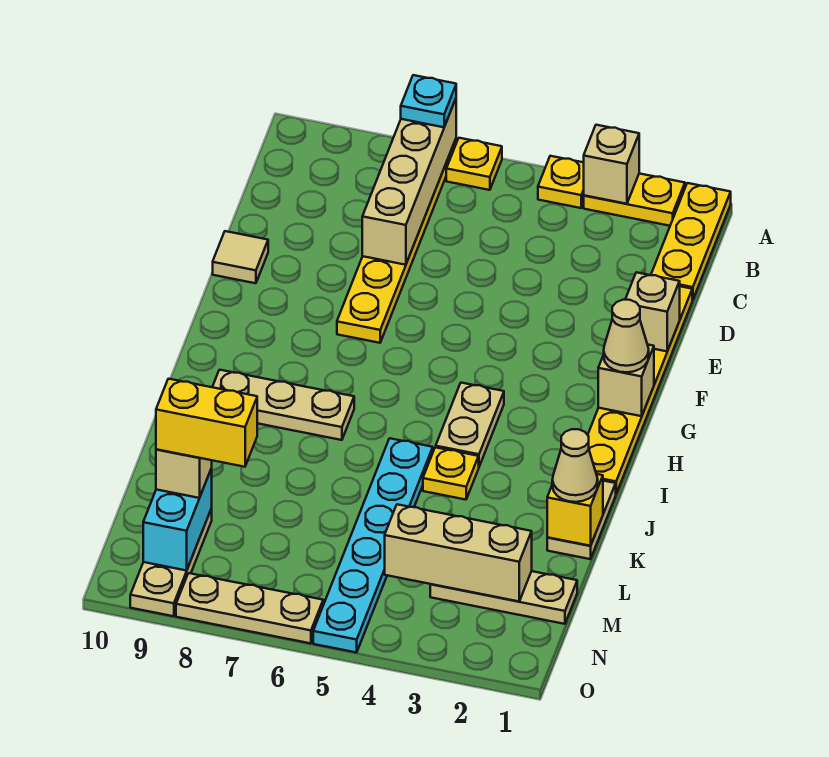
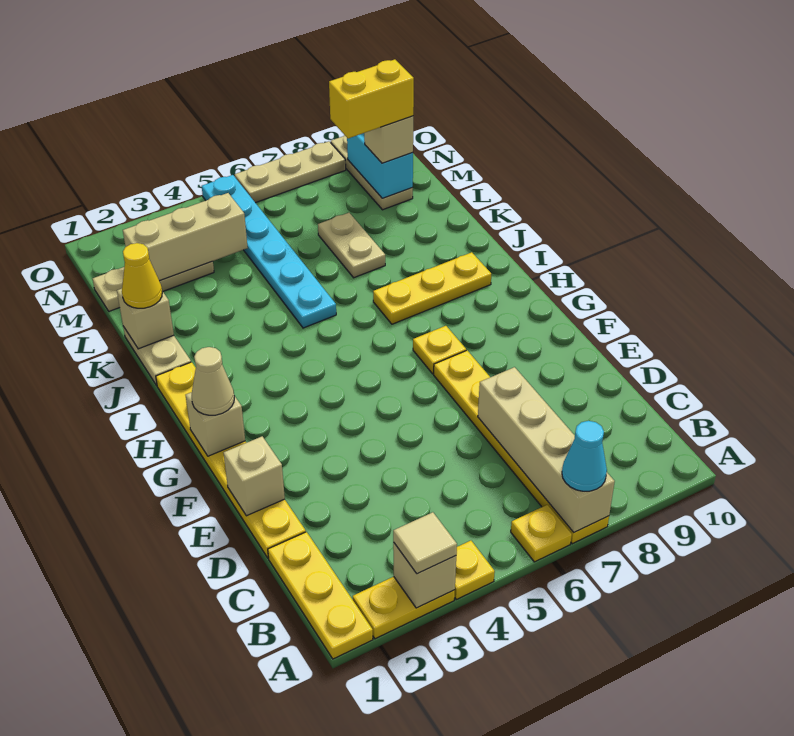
cyan 1x1 plate [401,75,456,127] -> cyan 1x1 cone [562,421,607,491]
tan 1x1 tile [213,231,268,283] -> tan 1x1 tile moved to [393,512,457,574]
tan 1x2 plate [436,383,504,466] -> tan 1x2 plate moved to [318,213,385,278]
tan 1x3 plate [213,370,354,440] -> yellow 1x3 plate [373,252,491,324]
yellow 1x1 plate [423,447,479,500] -> yellow 1x1 plate moved to [413,326,466,374]
yellow 1x1 brick [547,474,603,546] -> tan 1x1 brick [117,289,174,349]
tan 1x1 cone [552,429,598,502] -> yellow 1x1 cone [122,243,162,308]

